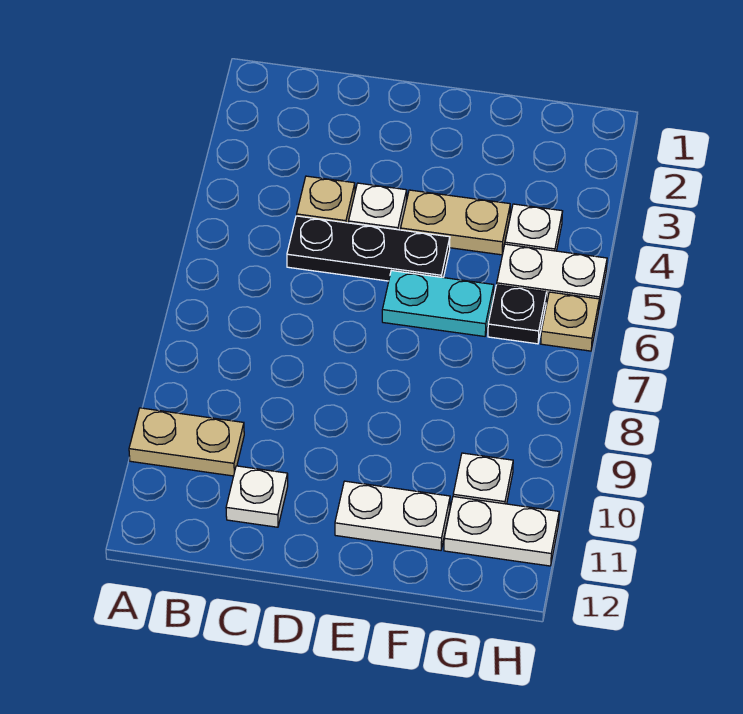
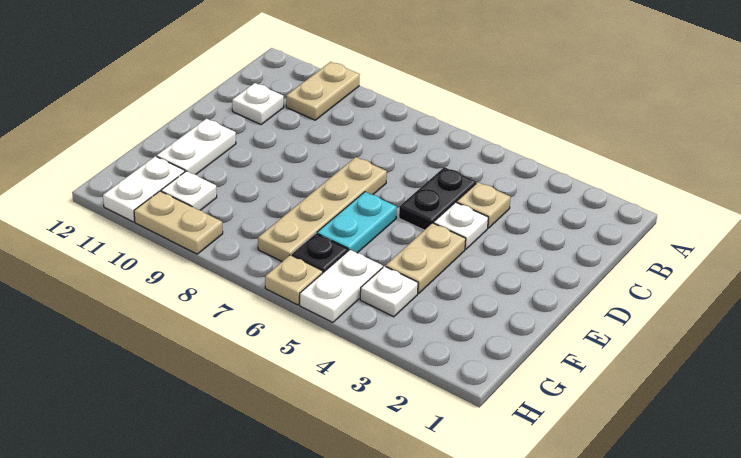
black 1x3 plate [287,216,450,281] -> black 1x2 plate [399,167,476,230]
none -> tan 1x4 plate [258,157,387,261]
none -> tan 1x2 plate [134,191,223,254]

